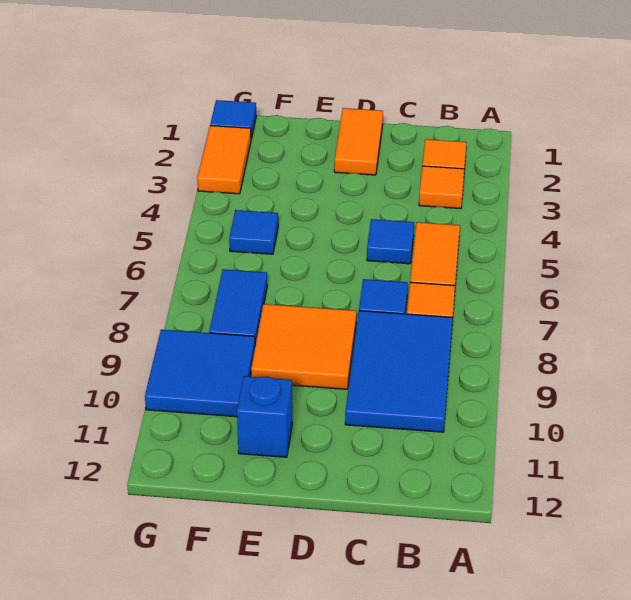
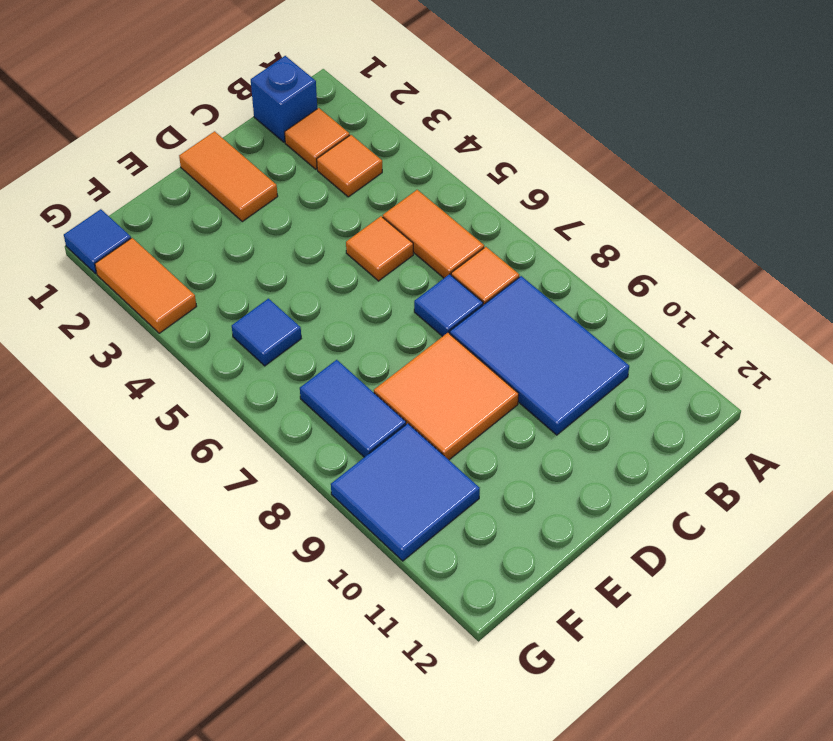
blue 1x1 tile [367,219,414,264] -> orange 1x1 tile [346,216,413,281]
blue 1x1 brick [237,376,292,457] -> blue 1x1 brick moved to [251,56,317,142]

